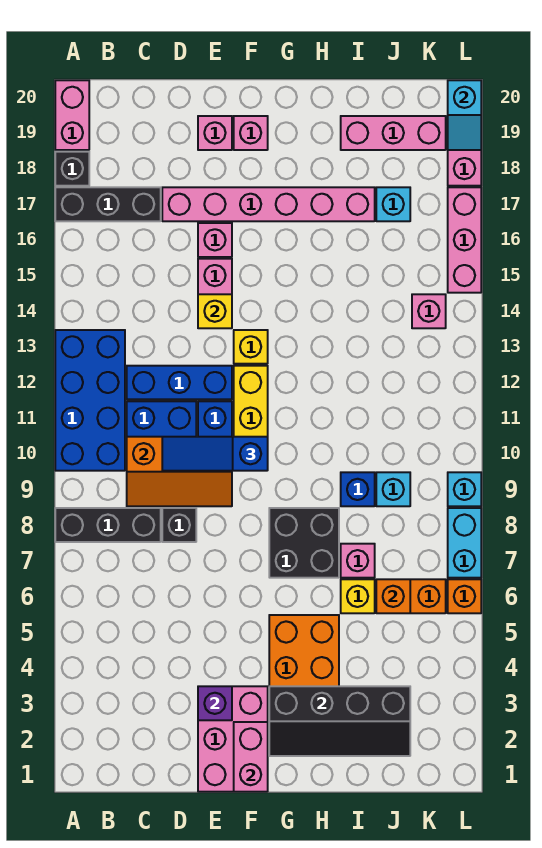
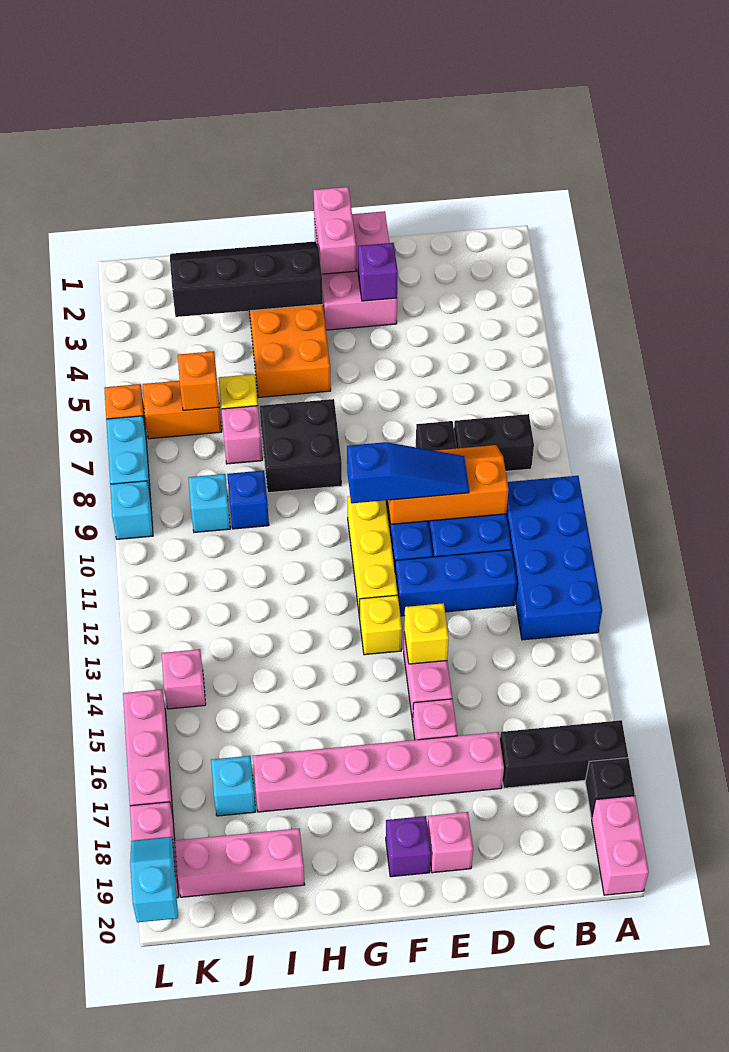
black 1x3 brick [55,508,161,542] -> black 1x2 brick [454,414,534,471]
pink 1x1 brick [234,116,268,150] -> purple 1x1 brick [386,816,431,877]

